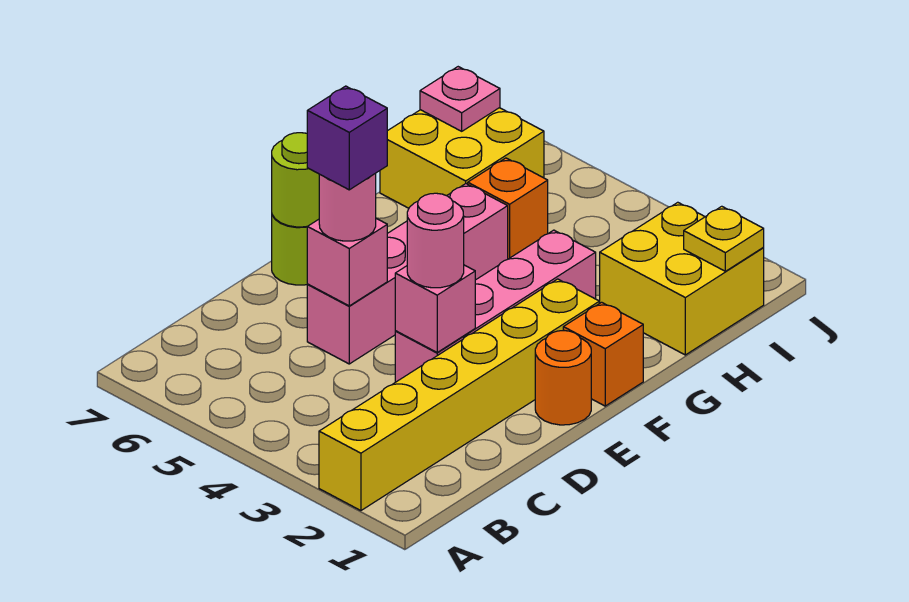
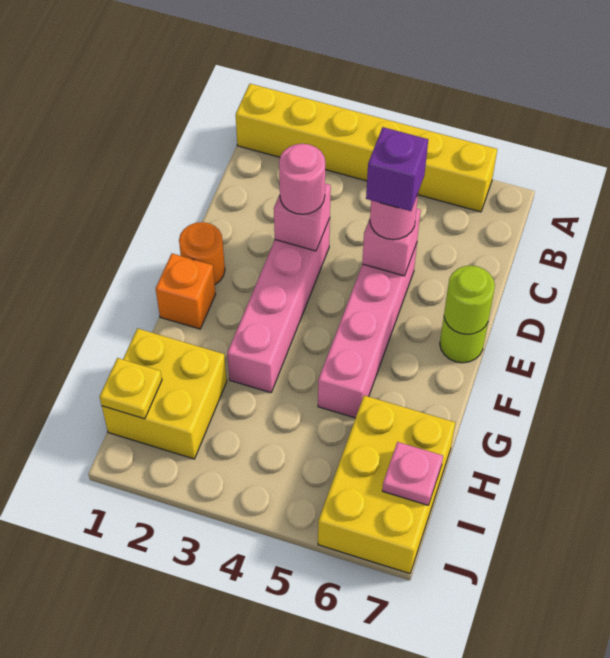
yellow 1x6 brick [319,279,599,511] -> yellow 1x6 brick turned to [236,84,497,212]
orange 1x1 brick [468,158,548,259] -> none
yellow 2x2 brick [380,108,544,208] -> yellow 2x3 brick [318,395,455,574]

